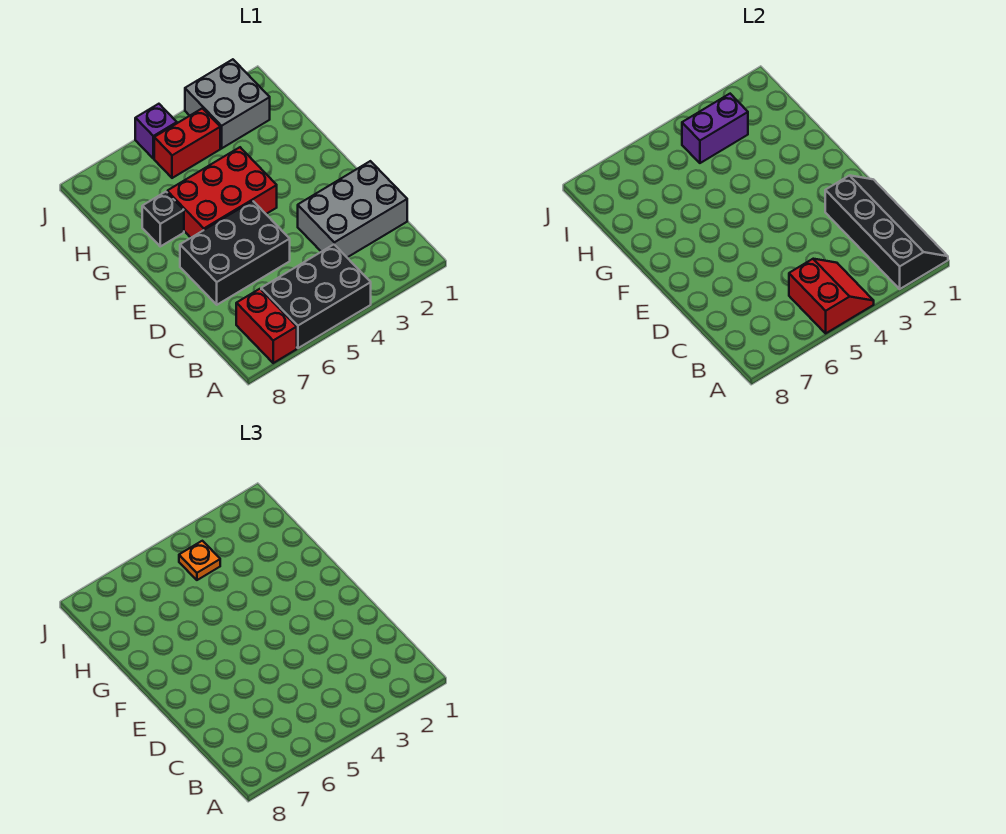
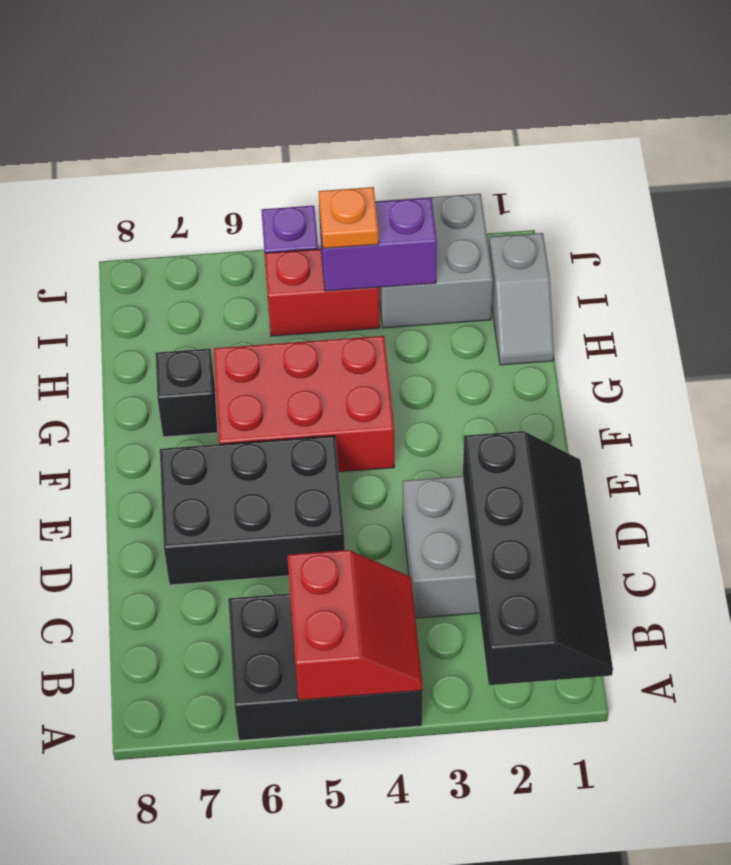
red 1x2 brick [236,289,297,363] -> none
none -> grey 1x2 slope [489,233,554,365]

